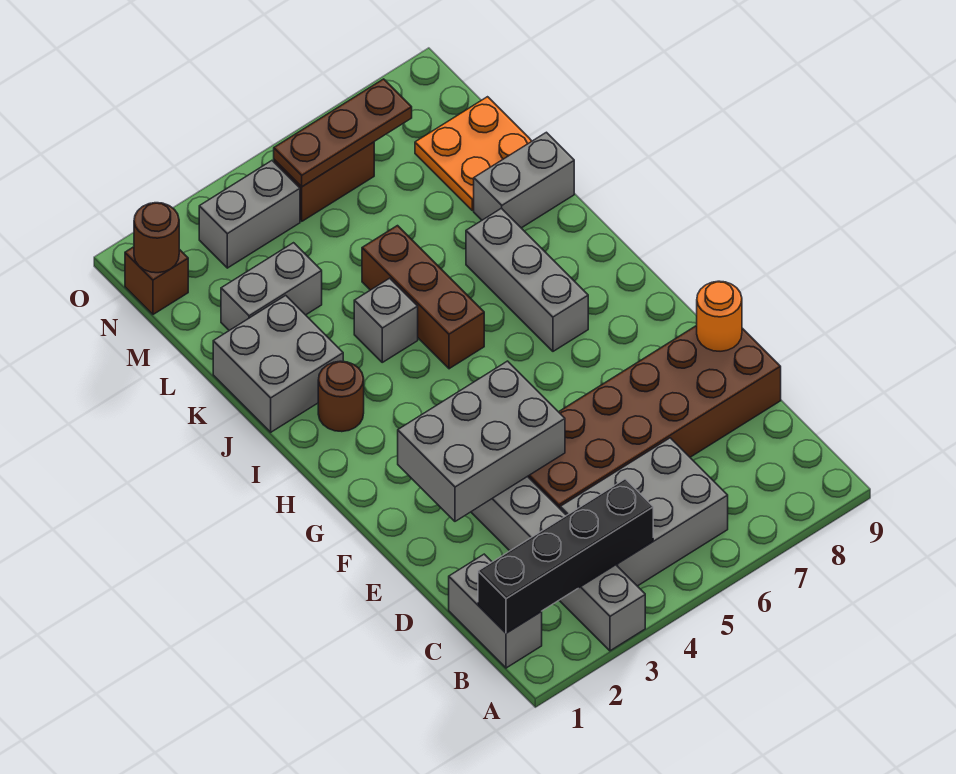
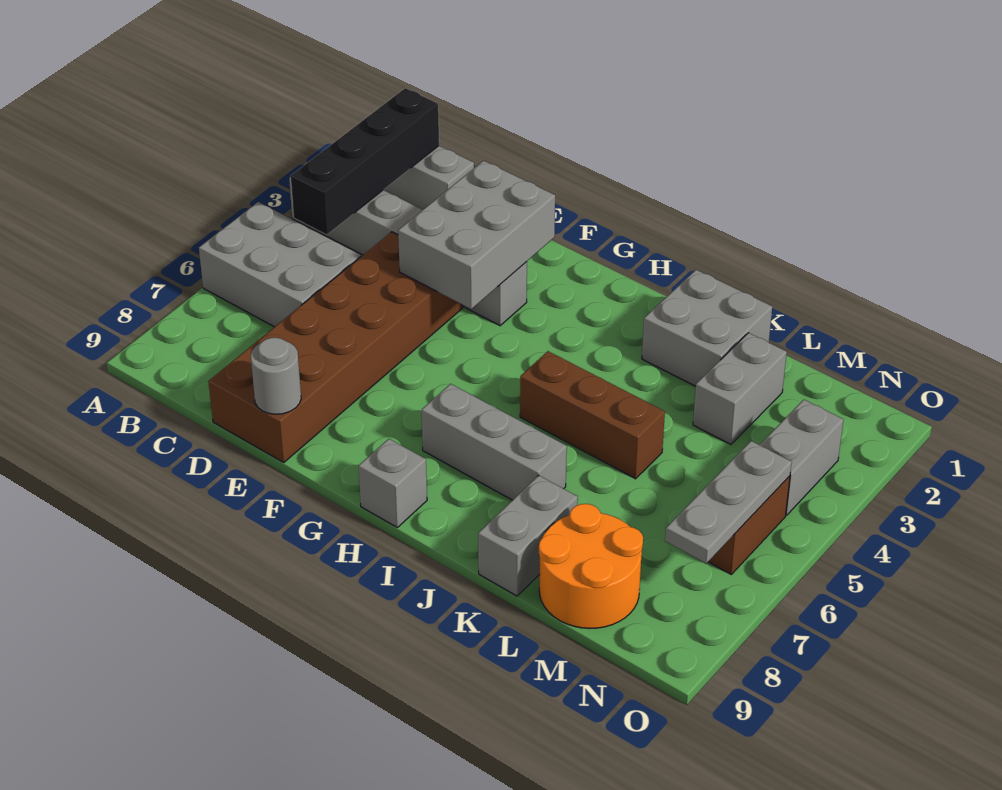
grey 2x3 brick [560,438,728,586] -> grey 2x3 brick turned to [199,202,361,327]
orange 1x1 round brick [697,281,742,351] -> grey 1x1 round brick [251,338,301,414]
brown 1x1 round brick [318,361,364,432] -> none
grey 1x1 brick [354,278,418,362] -> grey 1x1 brick moved to [359,439,427,527]
orange 2x2 plate [415,97,532,210] -> orange 2x2 round brick [539,504,643,629]
brown 1x1 brick [125,247,188,314] -> none
brown 1x1 round brick [134,203,179,273] -> none
brown 1x3 plate [274,79,412,187] -> grey 1x3 plate [665,441,792,563]

